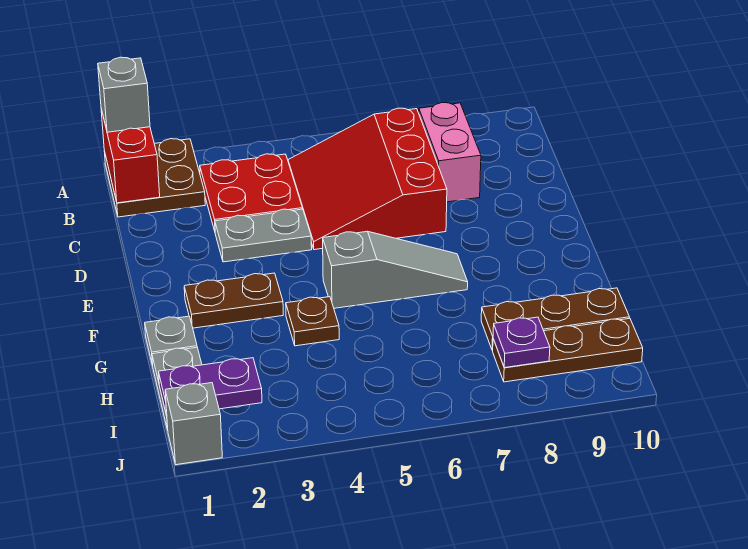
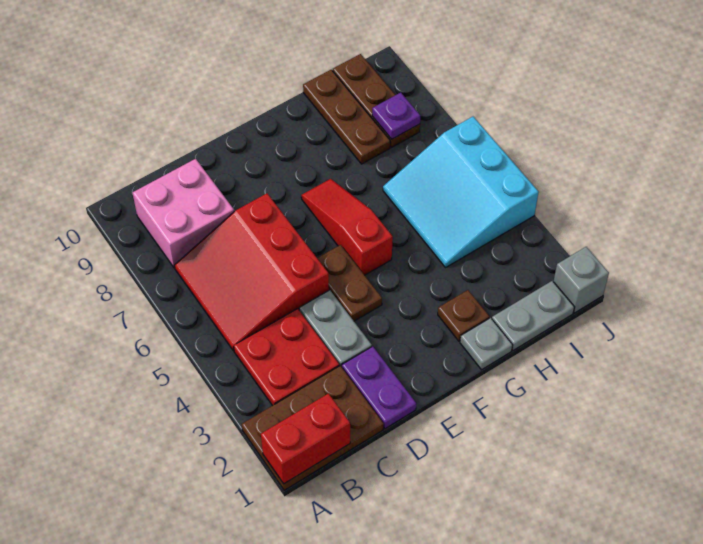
brown 2x2 plate [104,139,205,217] -> brown 2x3 plate [242,366,384,490]
grey 1x1 brick [98,57,150,132] -> none
red 3x3 slope [288,108,447,250] -> red 3x3 slope turned to [174,193,329,351]
pink 1x2 brick [419,103,481,202] -> pink 2x2 brick [132,159,234,268]
brown 1x2 plate [184,273,283,328] -> brown 1x2 plate moved to [317,245,382,321]
grey 1x3 slope [323,231,468,308] -> red 1x3 slope [301,179,393,275]
brown 1x1 plate [286,297,339,346] -> brown 1x1 plate moved to [438,290,489,341]
none -> cyan 3x3 slope [383,117,539,267]
purple 1x2 plate [159,358,262,416] -> purple 1x2 plate moved to [342,346,416,429]

